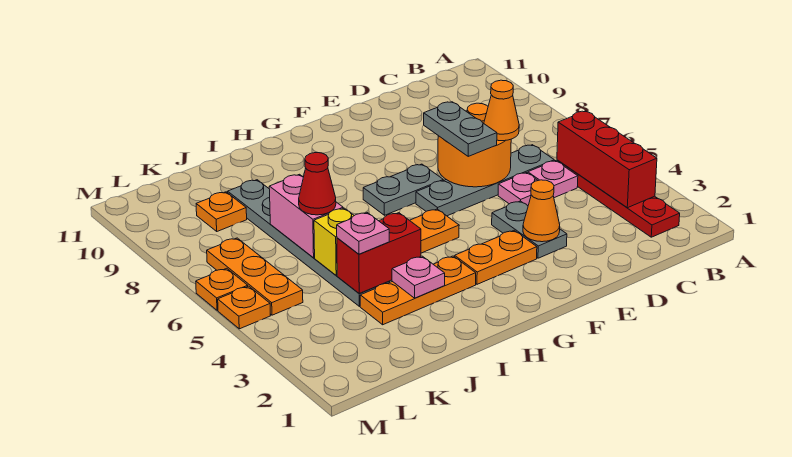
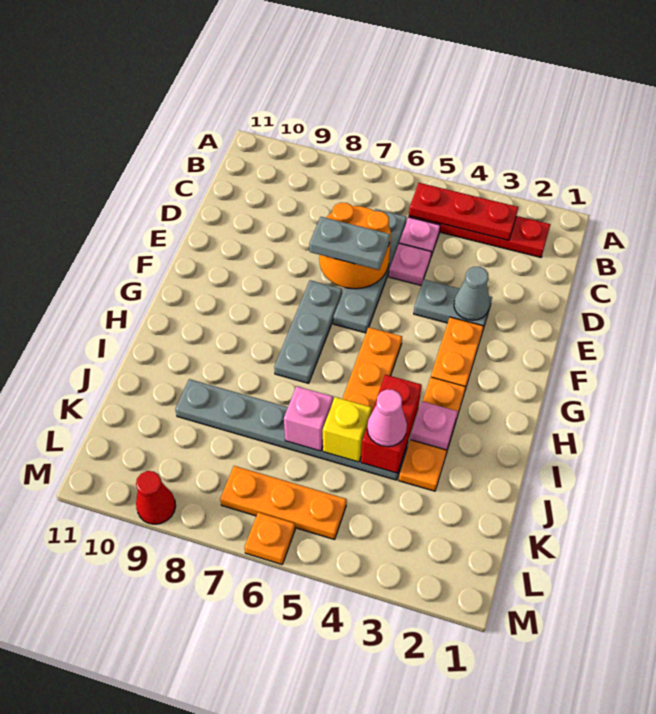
red 1x3 brick [557,111,657,208] -> red 1x3 plate [409,183,518,240]
orange 1x1 cone [484,80,519,141] -> none
orange 1x1 cone [523,180,560,242] -> grey 1x1 cone [454,267,490,320]
grey 1x2 plate [363,164,443,215] -> grey 1x3 plate [274,280,342,383]
pink 1x1 plate [337,213,389,254] -> pink 1x1 cone [367,389,407,447]
pink 1x2 brick [269,174,343,258] -> pink 1x1 brick [284,386,333,451]
red 1x1 cone [299,153,336,215] -> red 1x1 cone moved to [136,471,176,524]
orange 1x1 plate [196,192,247,231] -> none
orange 1x1 plate [218,286,270,329] -> none

